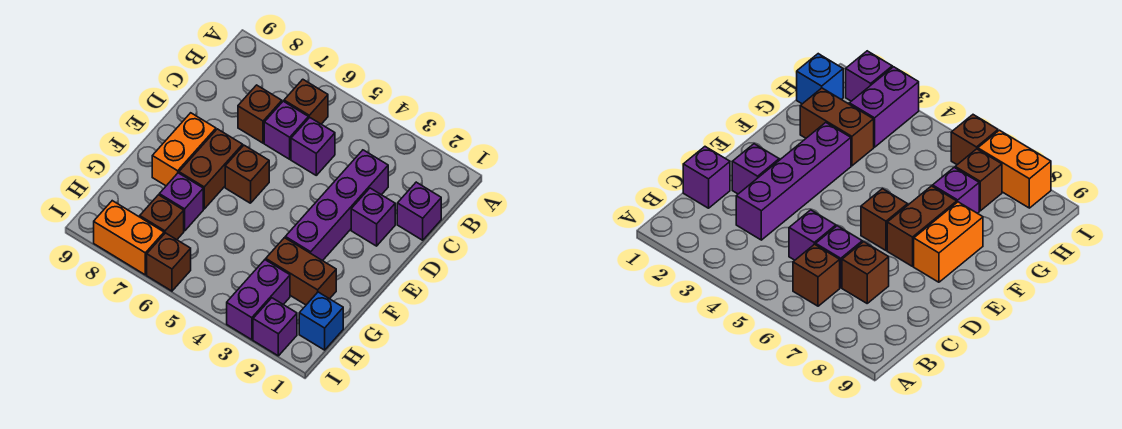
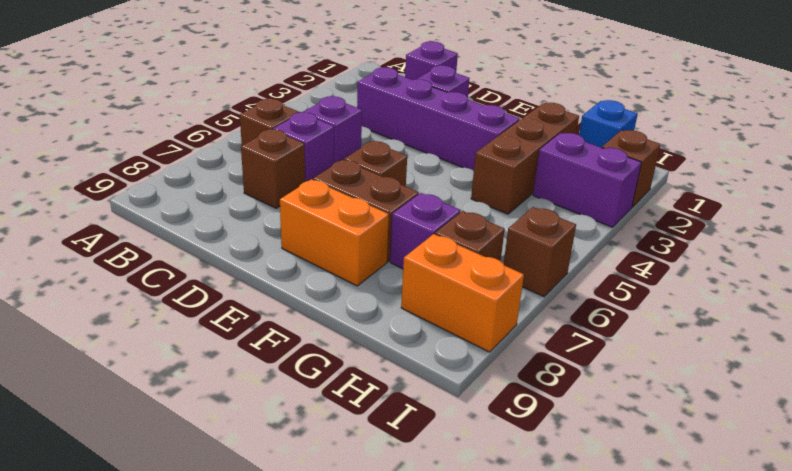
brown 1x2 brick [266,238,336,305] -> brown 1x3 brick [471,103,579,214]
purple 1x1 brick [253,298,297,356] -> brown 1x1 brick [602,130,661,207]
orange 1x2 brick [94,201,164,275] -> orange 1x2 brick turned to [401,234,524,352]

